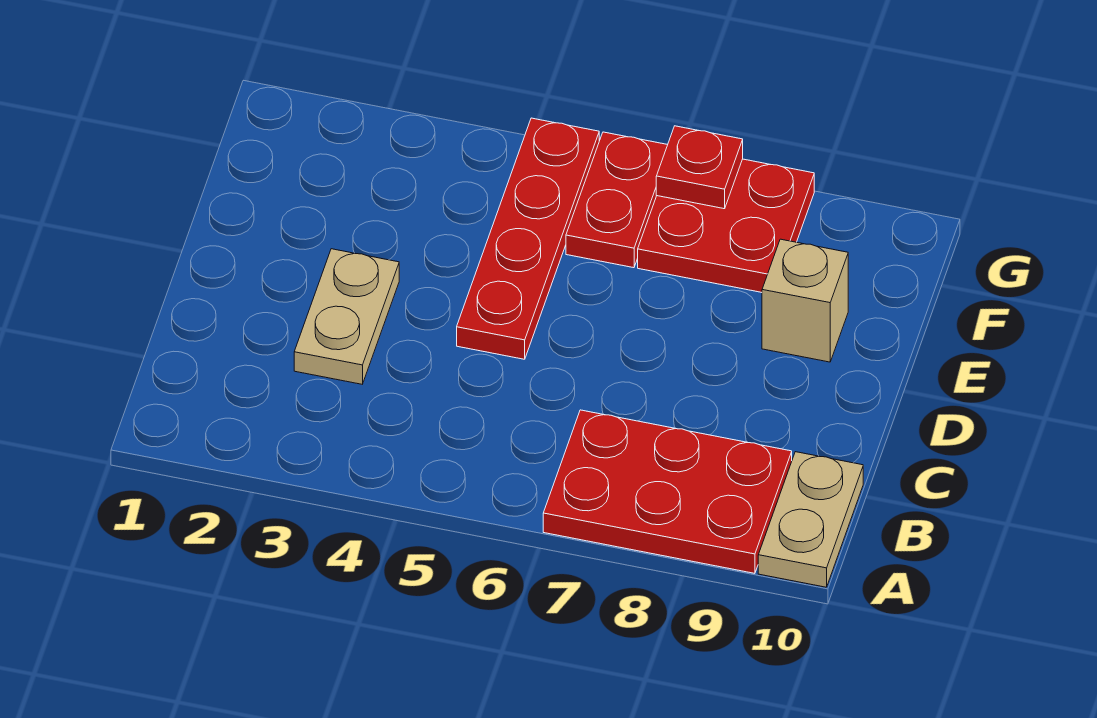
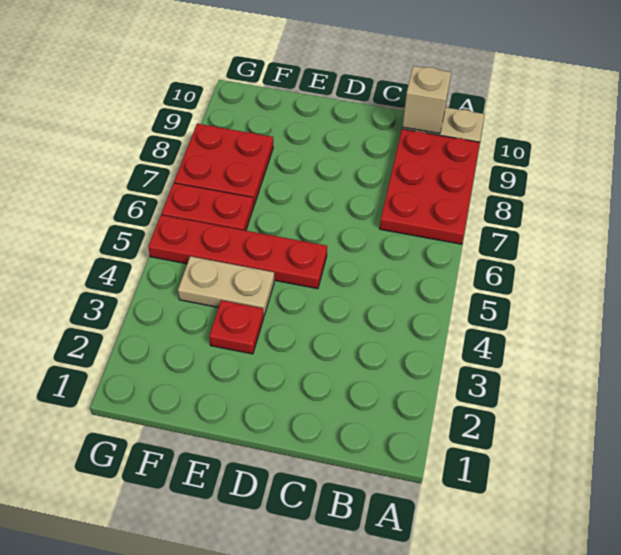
tan 1x2 plate [294,249,399,384] -> tan 1x2 plate moved to [178,256,274,315]
tan 1x1 brick [762,239,848,362] -> tan 1x1 brick moved to [402,66,451,134]
red 1x1 plate [656,126,743,209] -> red 1x1 plate moved to [209,300,264,354]

